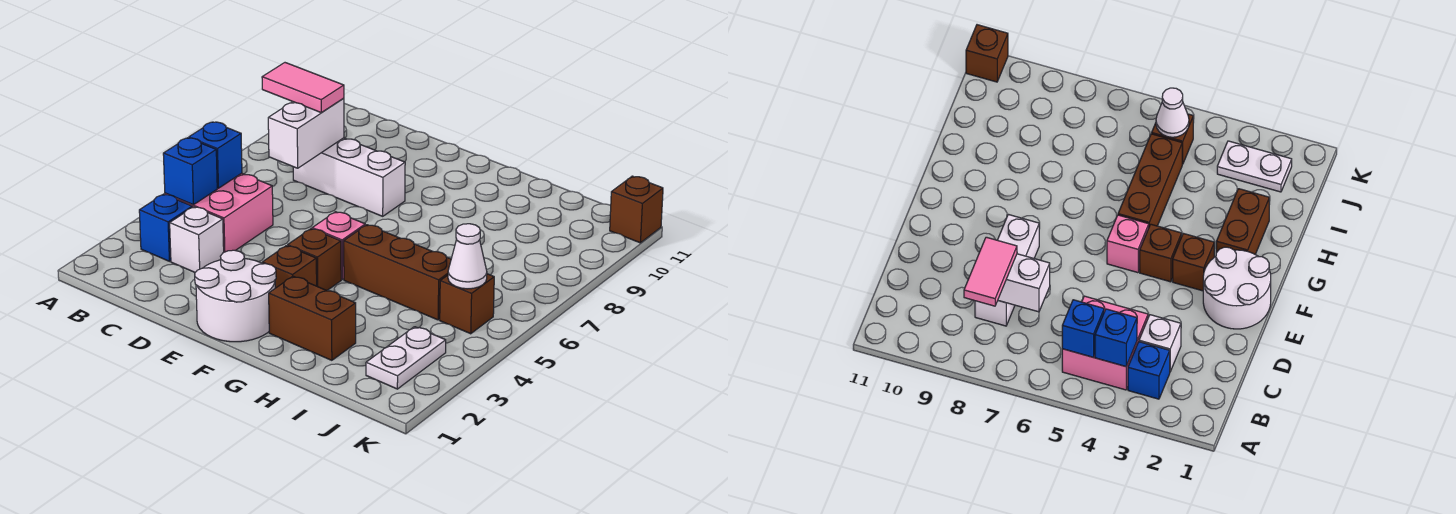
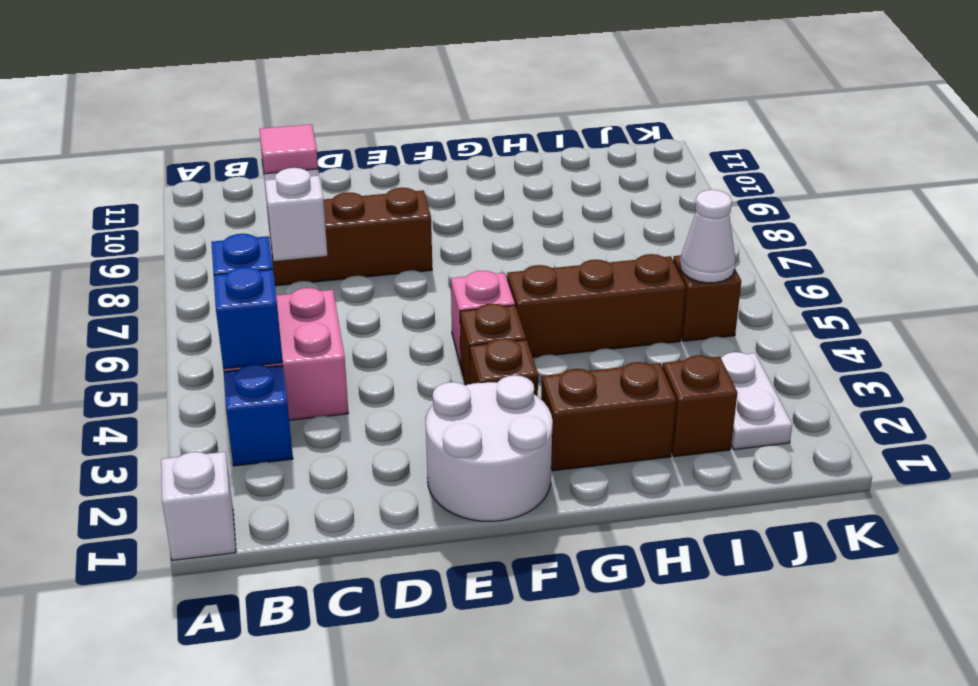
pink 1x2 tile [262,63,344,112] -> pink 1x1 tile [259,124,318,174]
white 1x1 brick [170,207,224,272] -> white 1x1 brick moved to [161,452,236,561]
white 1x3 brick [293,138,405,216] -> brown 1x3 brick [268,188,432,286]
brown 1x1 brick [610,176,663,243] -> brown 1x1 brick moved to [663,356,737,457]

